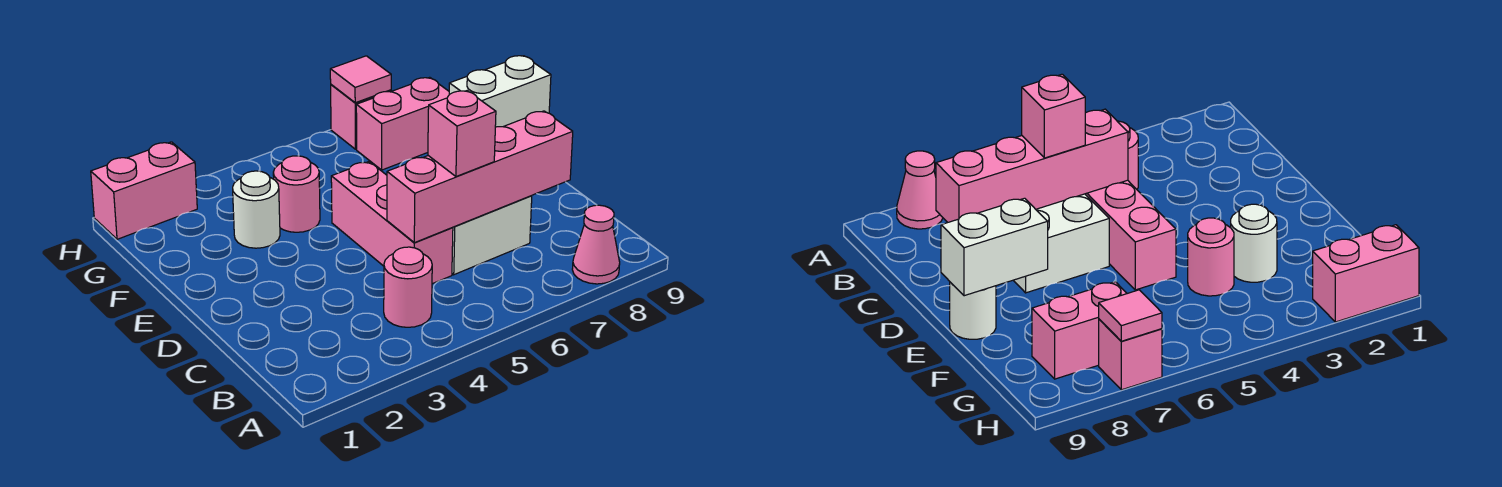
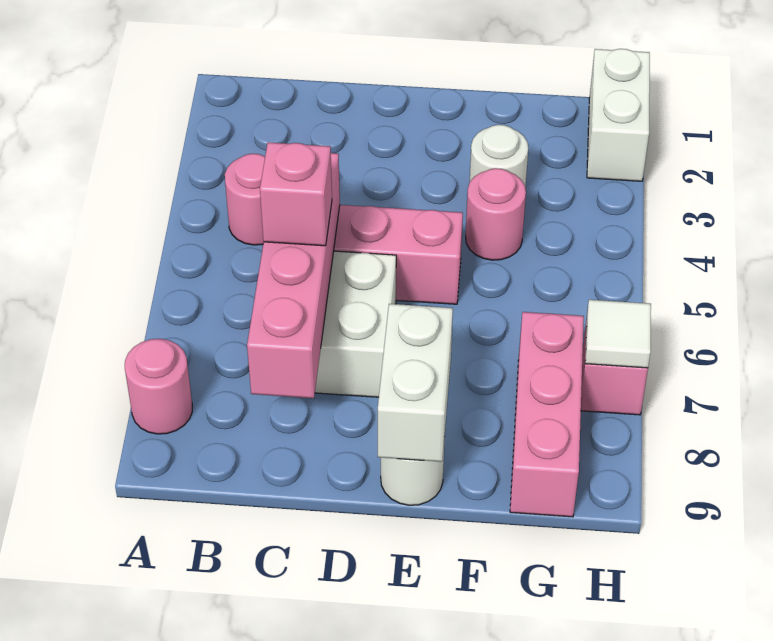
pink 1x1 cone [572,205,620,284] -> pink 1x1 round brick [125,339,192,434]
pink 1x2 brick [356,77,449,170] -> pink 1x3 brick [510,312,584,517]
pink 1x2 brick [91,142,197,239] -> white 1x2 brick [587,49,650,181]
pink 1x1 tile [330,56,391,103] -> white 1x1 tile [585,300,651,368]

